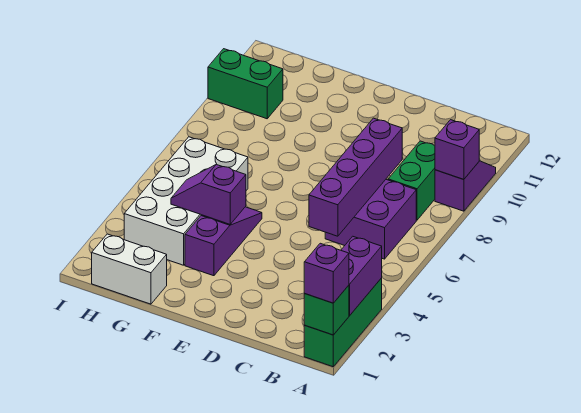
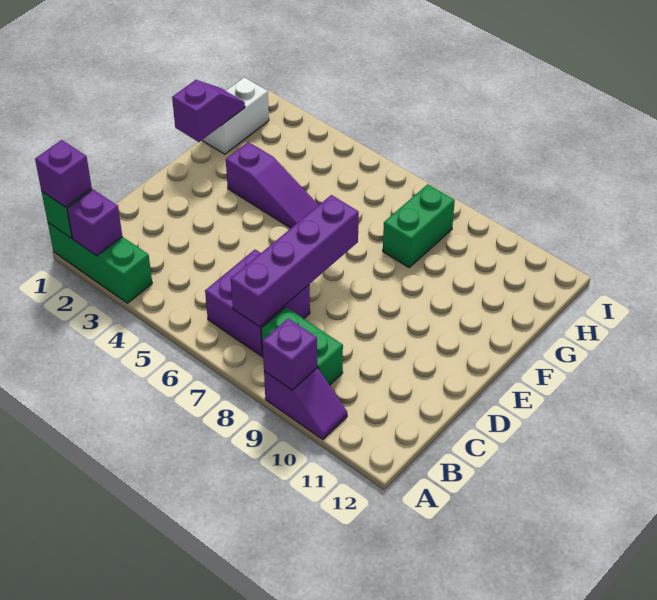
purple 1x2 brick [341,236,382,315] -> purple 1x1 brick [67,189,122,256]
purple 1x4 brick [309,118,402,236] -> purple 1x4 brick turned to [231,195,359,327]
purple 1x2 slope [171,165,246,224] -> purple 1x2 slope moved to [172,80,245,142]
white 2x4 brick [124,137,248,265] -> none
green 1x2 brick [208,49,283,119] -> green 1x2 brick moved to [383,184,455,268]

